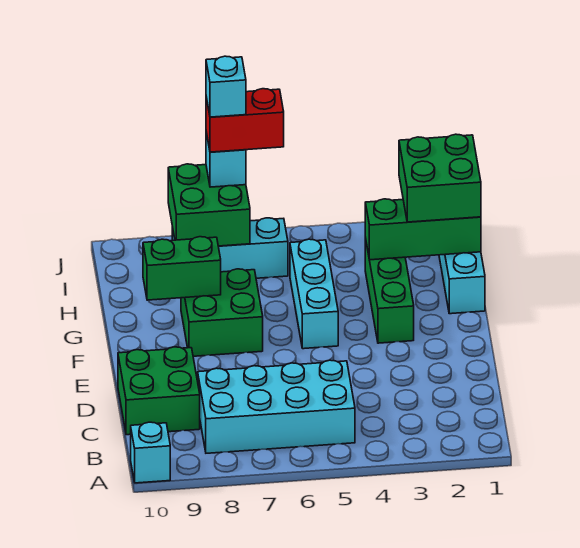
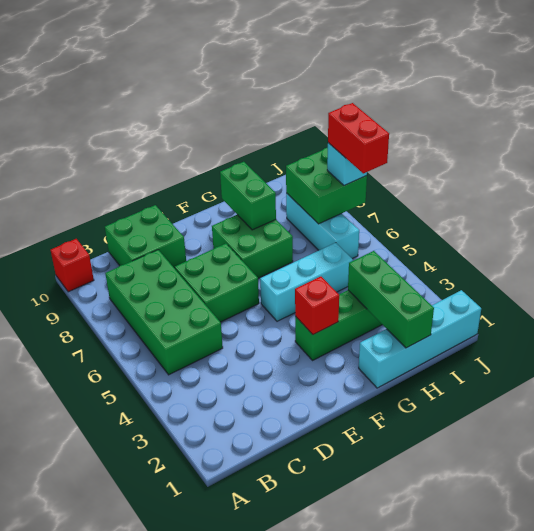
cyan 1x1 brick [131,422,170,483] -> red 1x1 brick [51,239,94,292]
cyan 2x4 brick [198,360,355,453] -> green 2x4 brick [105,250,223,375]
none -> red 1x1 brick [295,277,339,335]
green 2x2 brick [399,134,481,222] -> green 2x2 brick moved to [175,244,259,322]
cyan 1x1 brick [206,56,246,117] -> none

